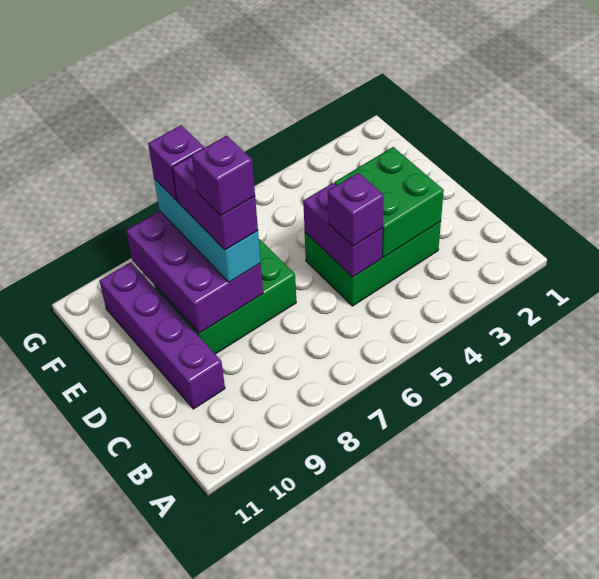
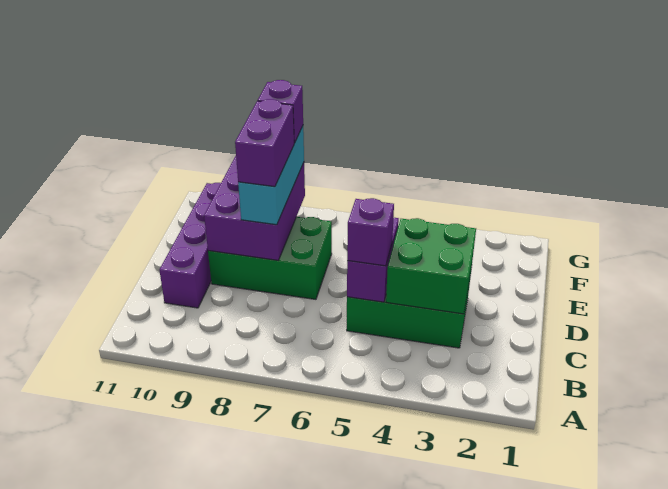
purple 1x1 brick [192,136,255,216] -> none

